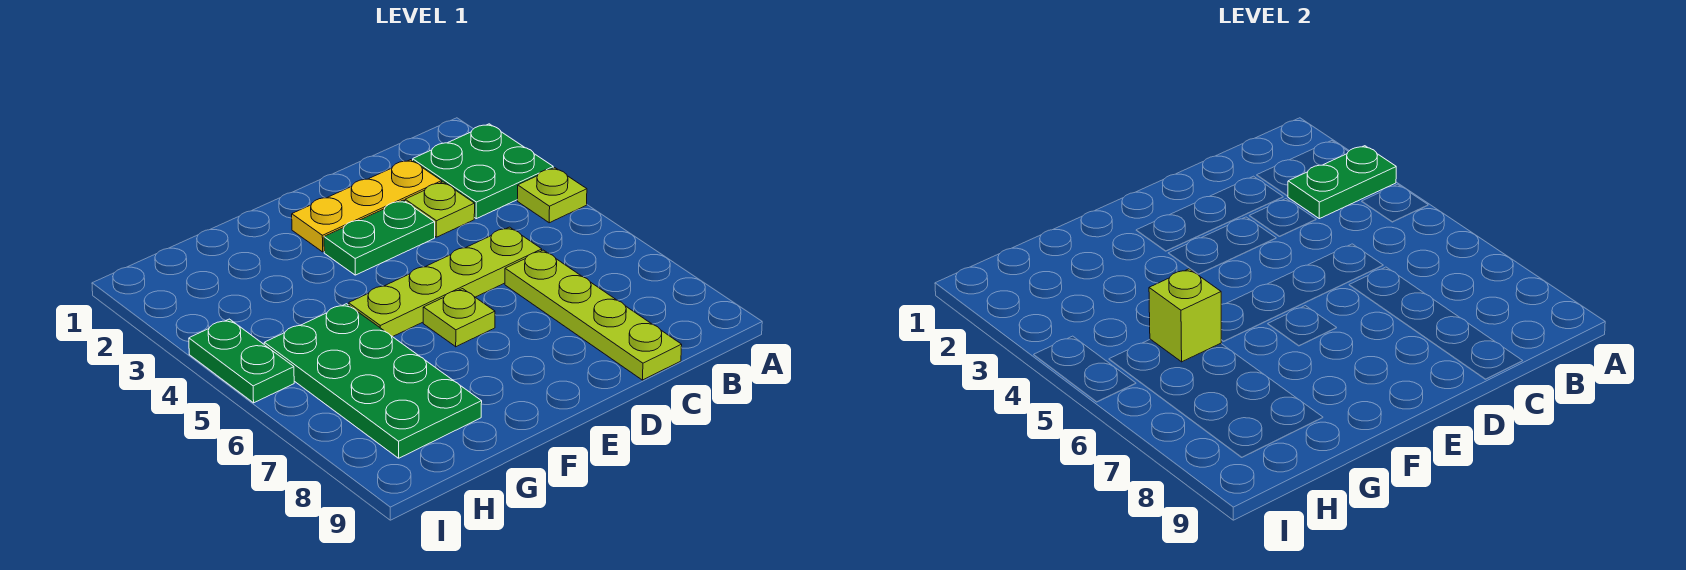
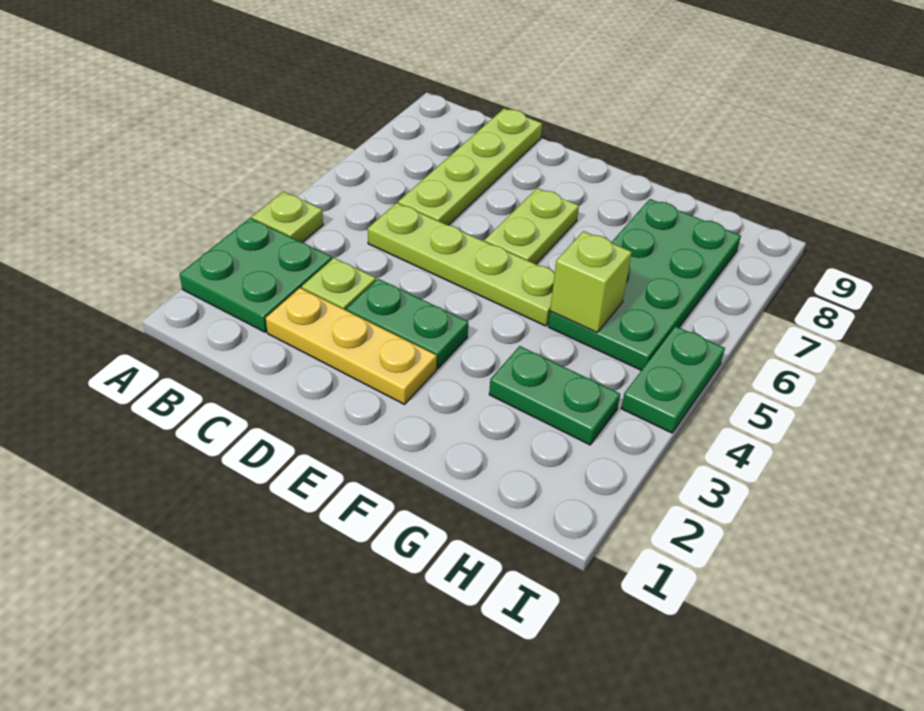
green 1x2 plate [1288,146,1396,219] -> green 1x2 plate moved to [489,346,620,445]
lime 1x1 plate [423,289,495,347] -> lime 1x2 plate [485,188,579,264]

